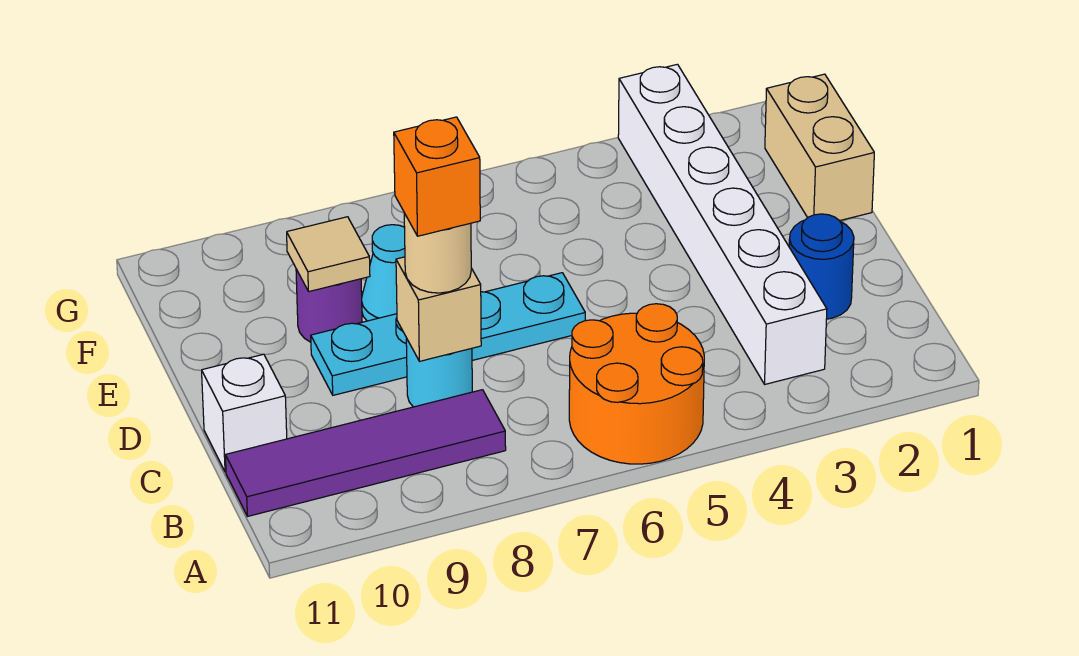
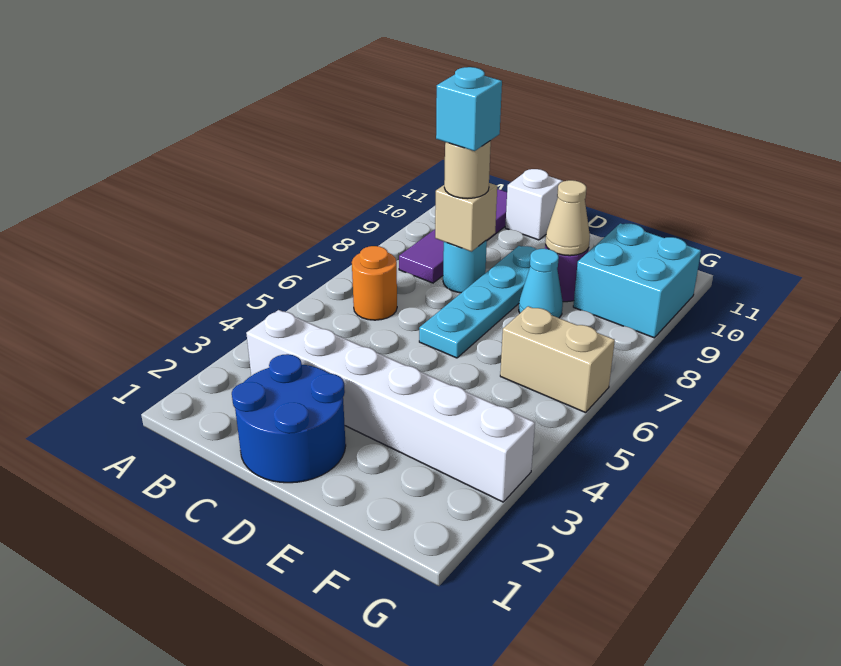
orange 2x2 round brick [569,304,704,464] -> orange 1x1 round brick [352,246,397,320]
blue 1x1 round brick [789,214,854,319] -> blue 2x2 round brick [232,354,346,483]
orange 1x1 brick [394,117,480,236] -> cyan 1x1 brick [436,67,502,151]
tan 1x2 brick [765,74,874,221] -> tan 1x2 brick moved to [500,306,615,413]
tan 1x1 tile [287,217,370,292] -> tan 1x1 cone [545,180,590,256]
none -> cyan 2x2 brick [573,223,701,338]

